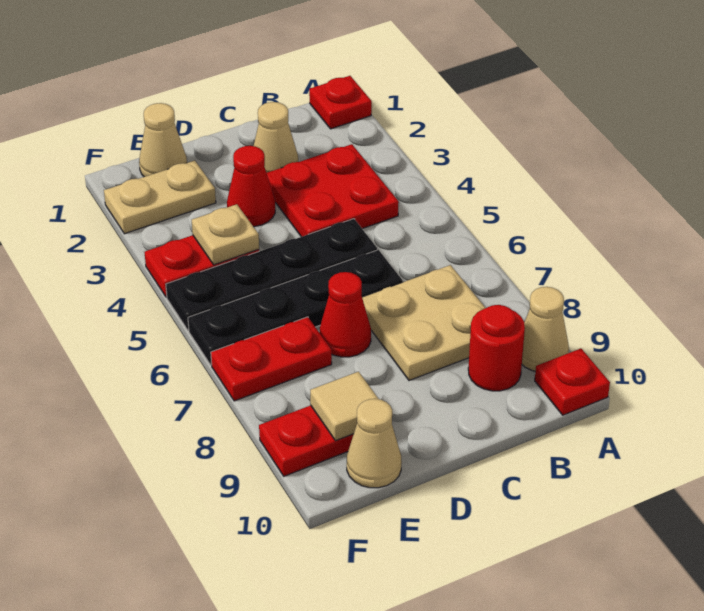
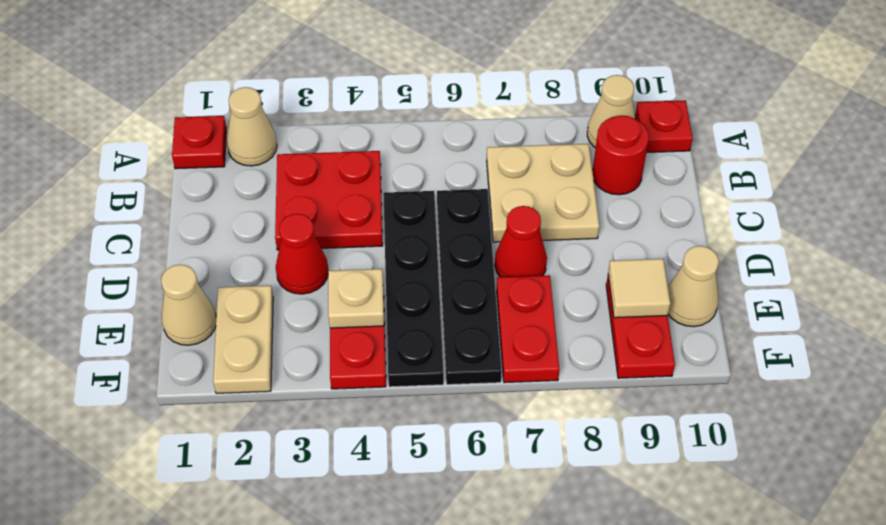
tan 1x1 cone [254,102,298,173] -> tan 1x1 cone moved to [227,87,277,166]

